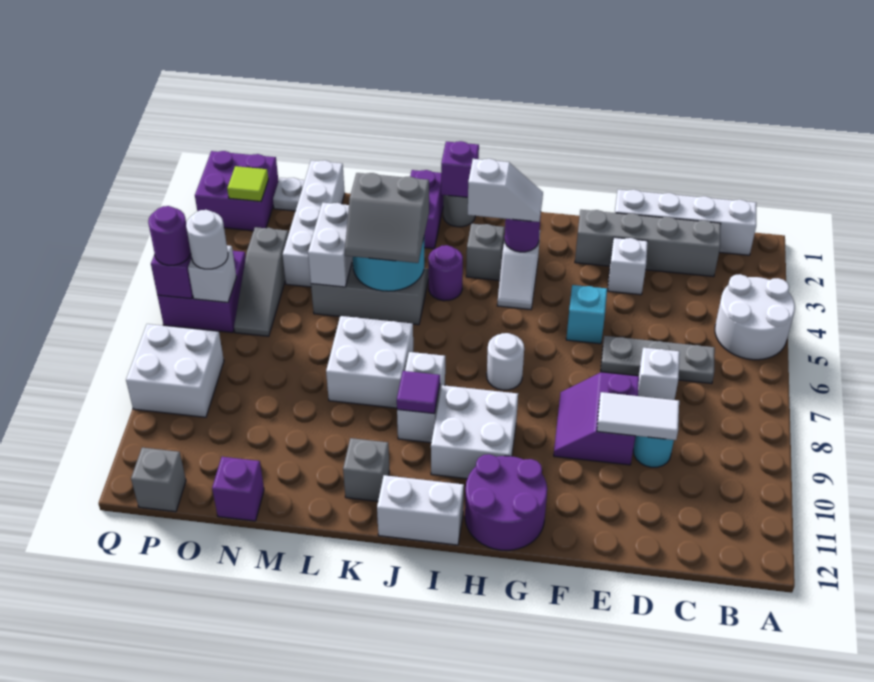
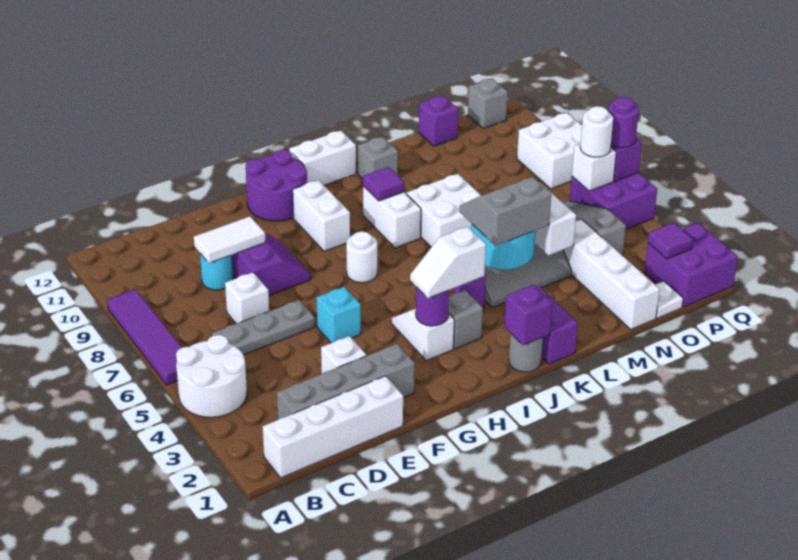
none -> purple 1x4 tile [107,289,182,385]
white 2x2 brick [431,385,518,479] -> white 1x2 brick [293,180,350,251]
lime 1x1 tile [227,166,268,201] -> purple 1x1 tile [648,223,693,259]

